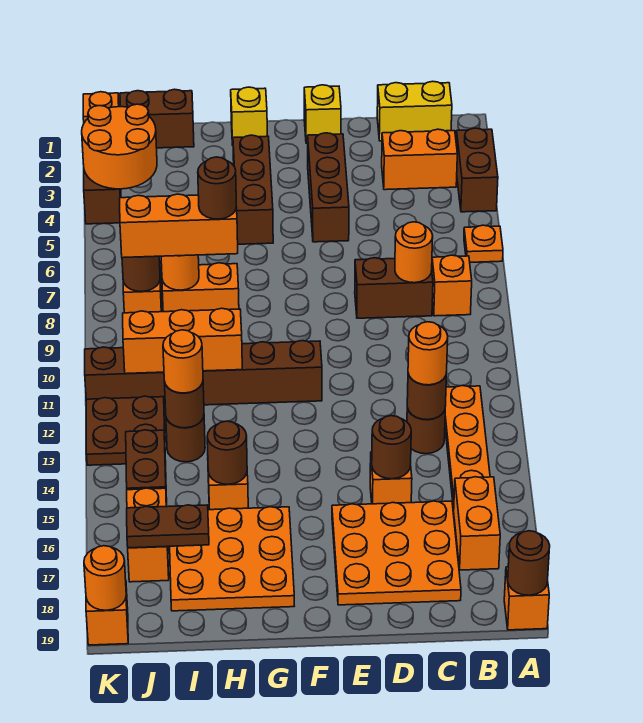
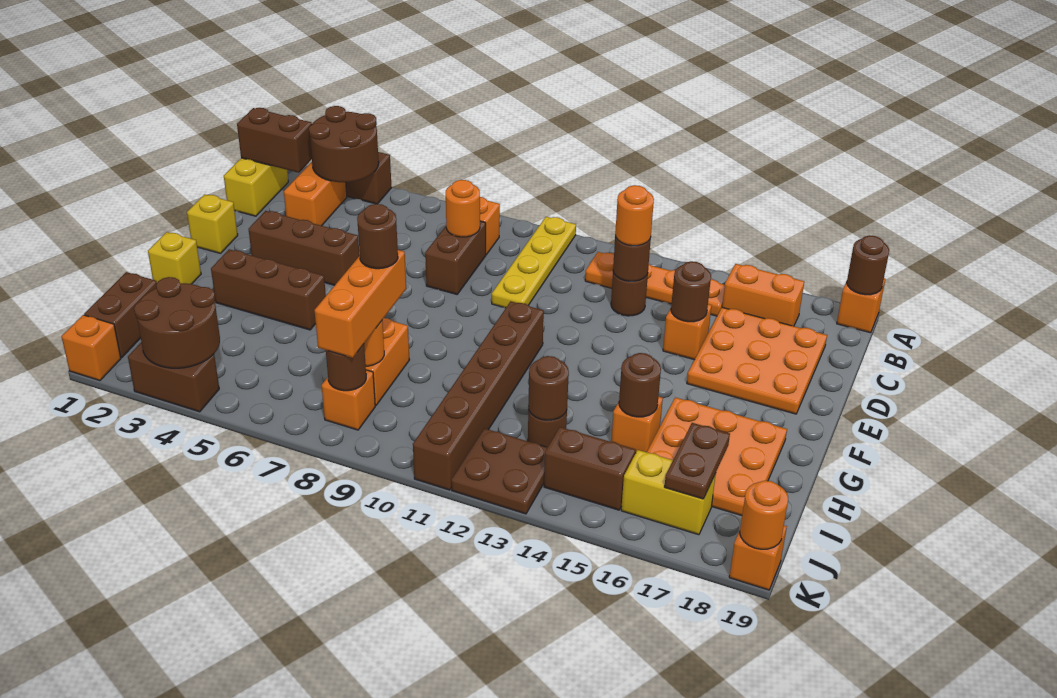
none -> brown 2x2 round brick [309,106,379,182]
orange 1x1 plate [464,225,503,262] -> none
none -> yellow 1x4 plate [492,217,576,308]
none -> brown 1x2 brick [237,108,312,173]
orange 1x3 brick [123,308,242,374] -> none
orange 1x1 round brick [163,330,203,393] -> none
orange 2x2 round brick [82,104,157,189] -> brown 2x2 round brick [134,277,220,368]
orange 1x2 brick [127,488,169,582] -> yellow 1x2 brick [621,450,716,535]

